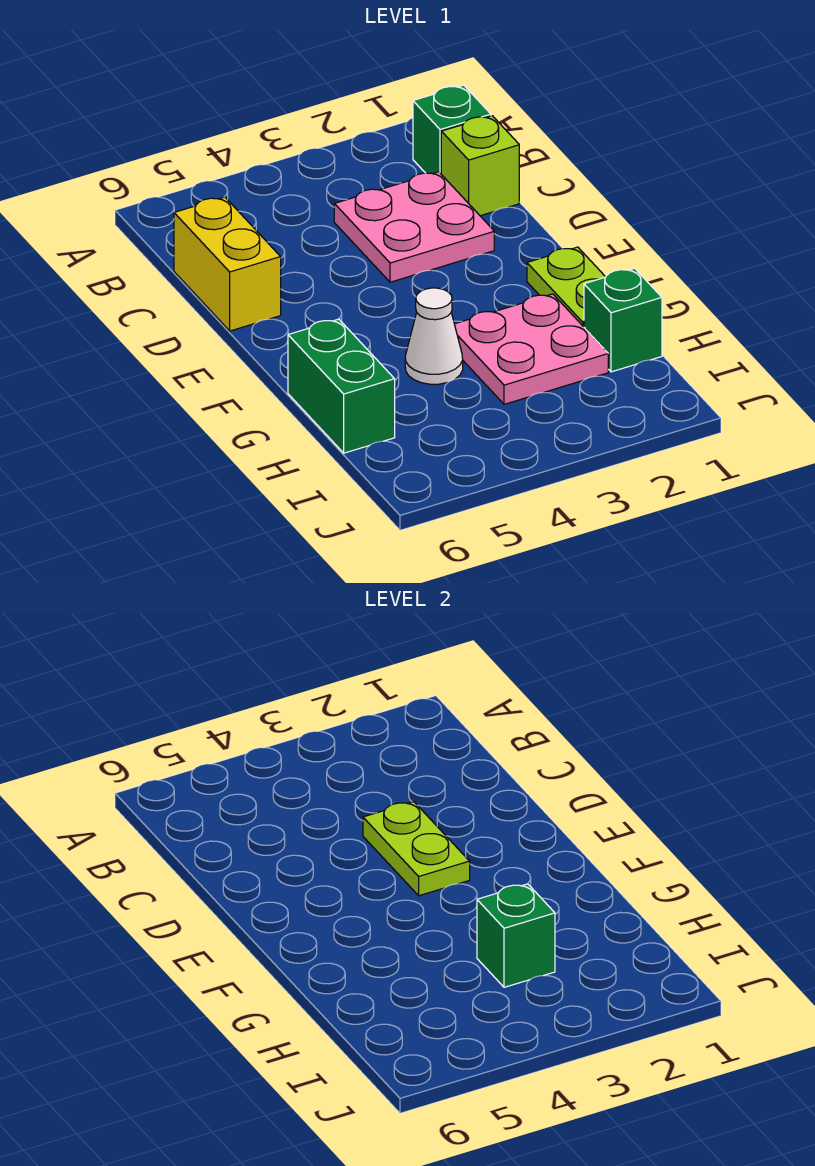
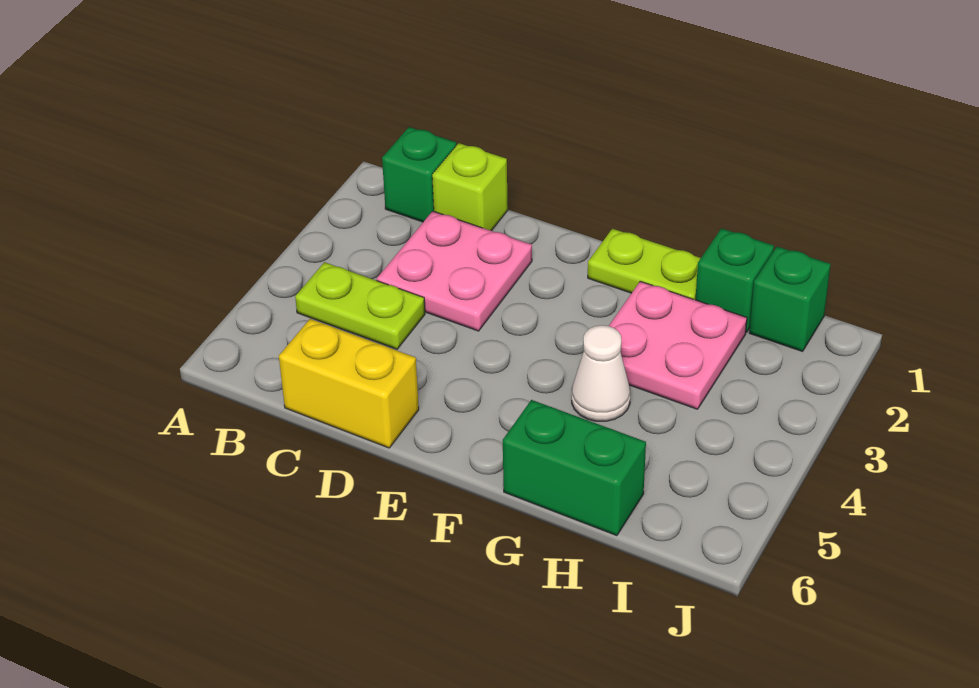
lime 1x2 plate [363,802,470,896] -> lime 1x2 plate moved to [295,262,425,349]
green 1x1 brick [477,884,555,987] -> green 1x1 brick moved to [749,247,831,351]

